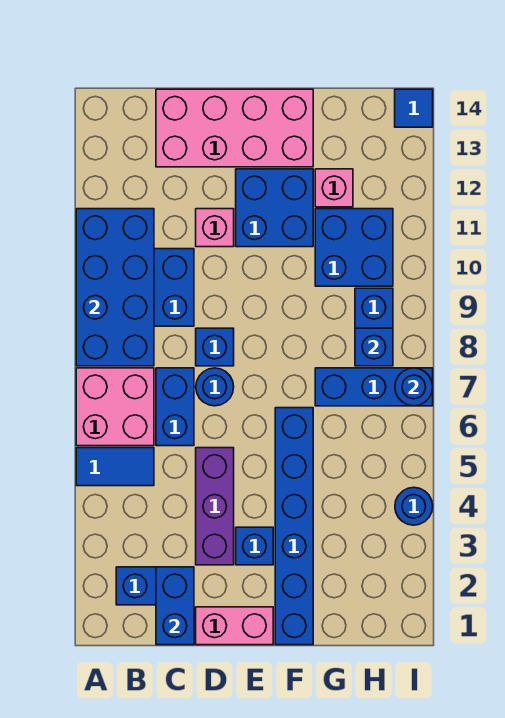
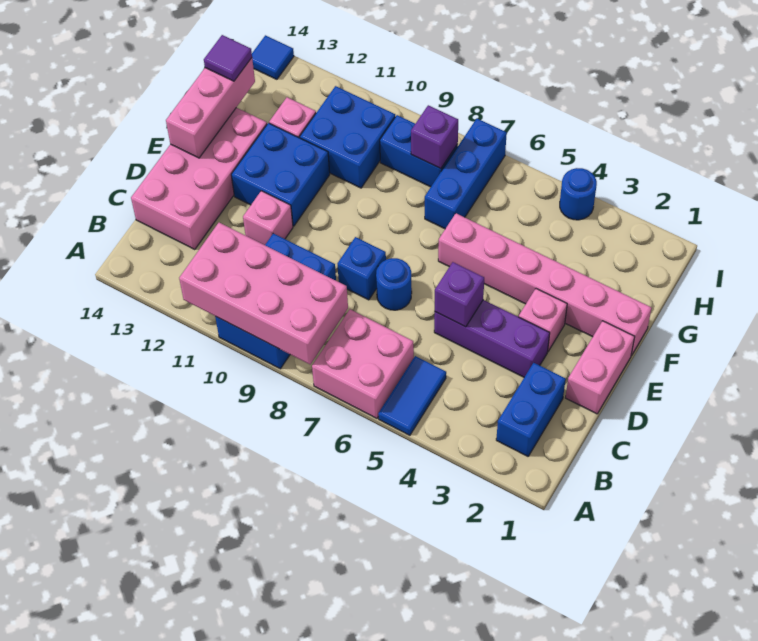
blue 2x4 brick [76,209,154,366] -> pink 2x4 brick [179,223,348,364]
blue 1x2 brick [156,567,194,645] -> none
blue 1x2 brick [156,368,194,446] -> none
none -> purple 1x1 brick [435,262,484,327]
blue 1x1 brick [236,527,273,565] -> pink 1x1 brick [519,289,567,351]
none -> pink 1x3 brick [166,58,255,158]
blue 1x6 brick [275,408,313,645] -> pink 1x6 brick [438,213,652,356]
none -> purple 1x1 tile [204,35,252,81]
blue 1x1 brick [355,328,393,366] -> purple 1x1 brick [411,105,458,169]
blue 1x1 round brick [395,368,433,406] -> none

